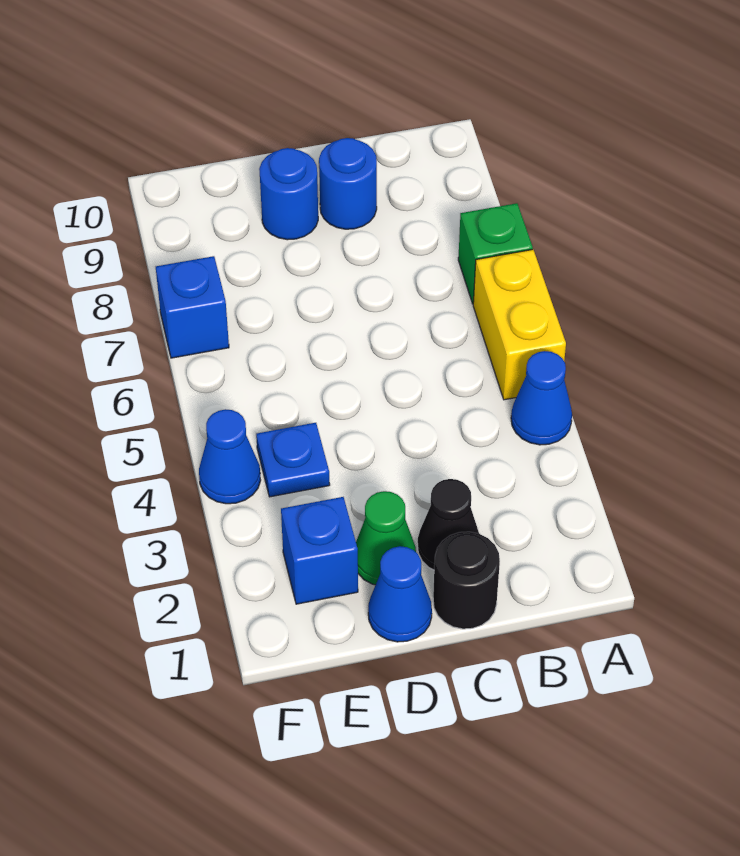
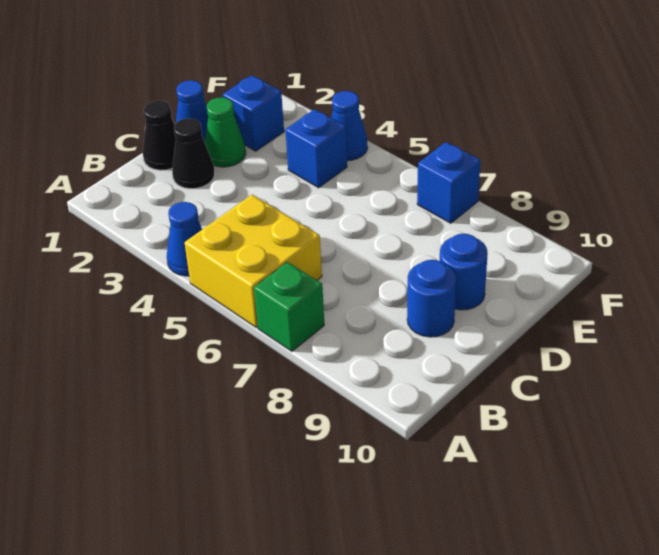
yellow 1x2 brick [473,249,566,400] -> yellow 2x2 brick [185,195,322,328]
black 1x1 round brick [433,532,500,629] -> black 1x1 cone [143,101,176,170]
blue 1x1 plate [256,423,330,497] -> blue 1x1 brick [285,109,347,188]

